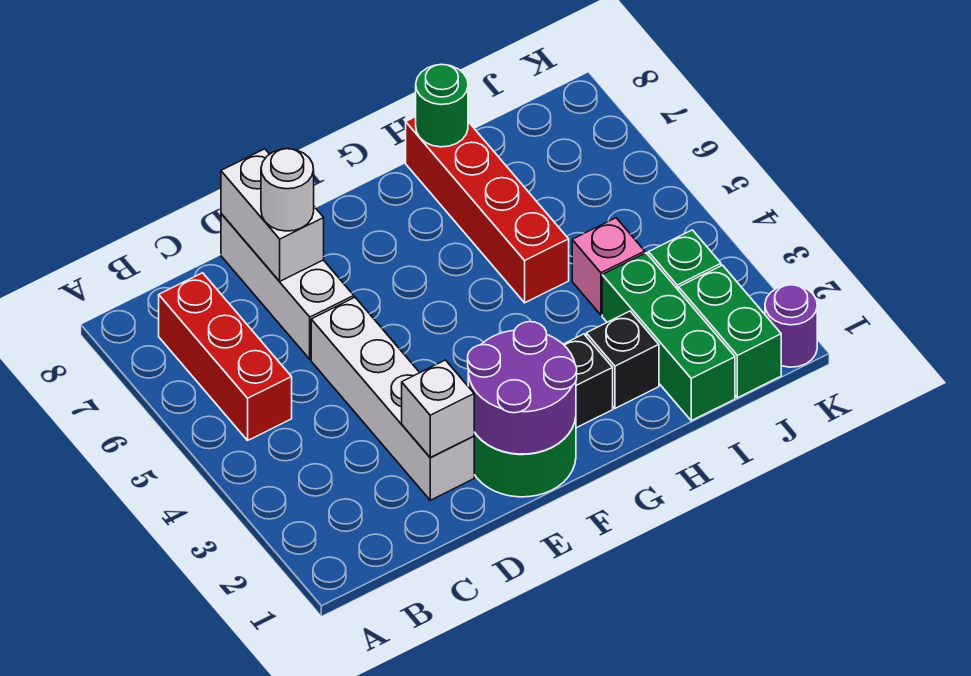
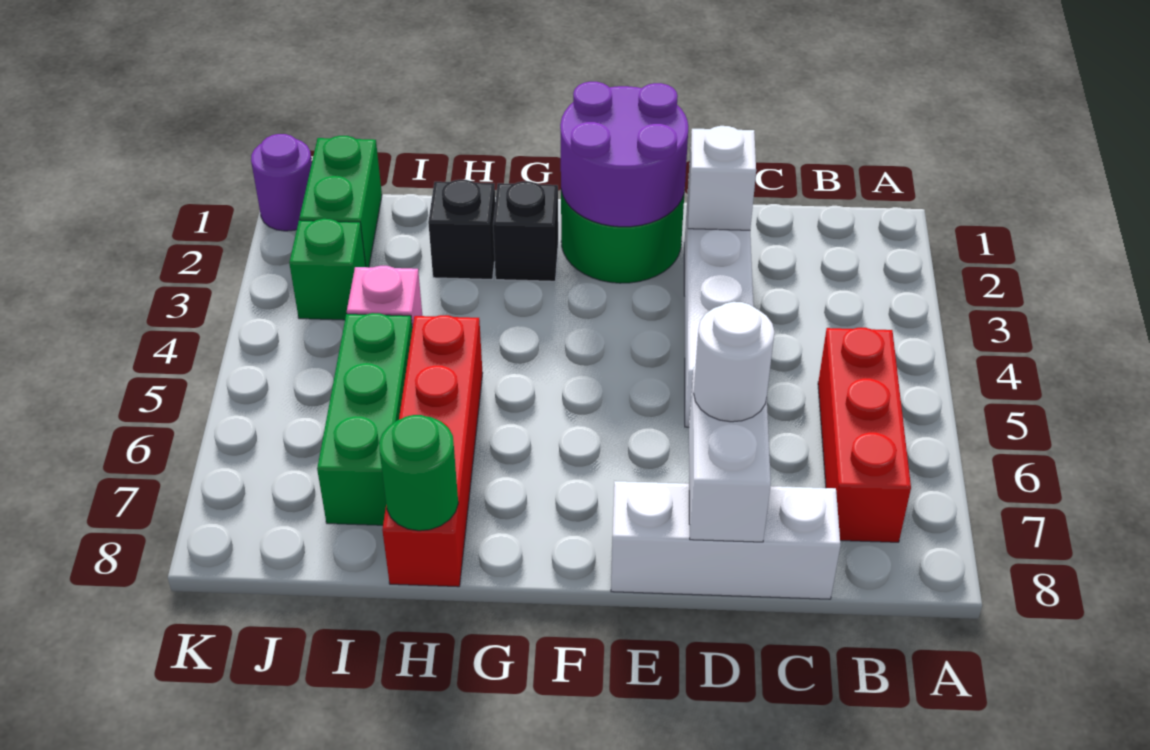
white 1x3 brick [221,214,354,359] -> white 1x3 brick turned to [611,481,840,599]
green 1x3 brick [602,253,735,421] -> green 1x3 brick moved to [317,313,412,525]

